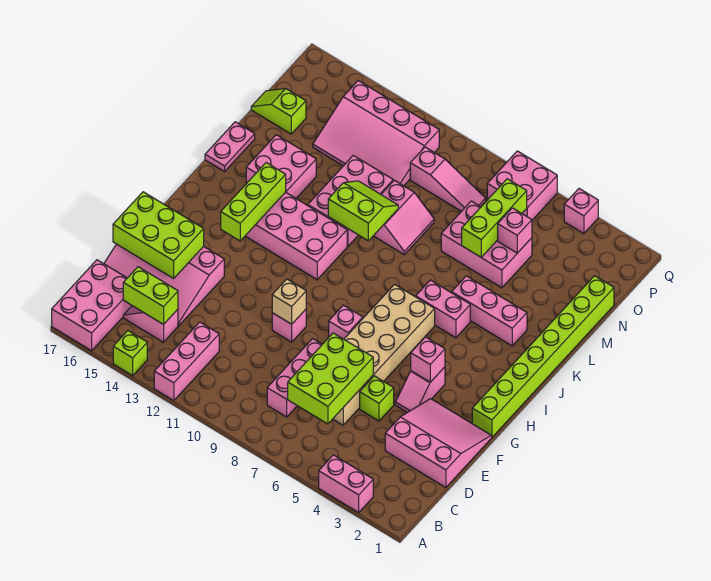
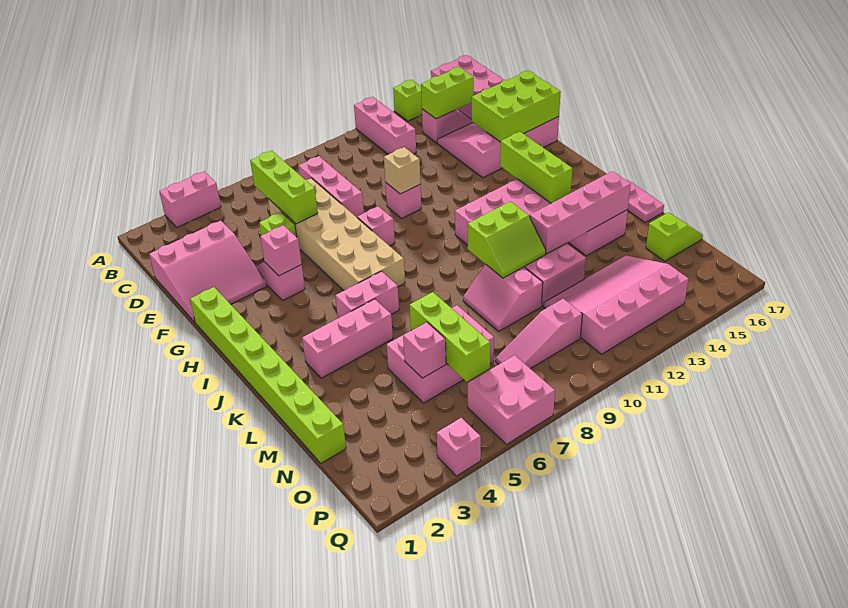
lime 2x3 brick [288,333,373,424] -> lime 1x3 brick [250,151,318,224]
none -> pink 1x4 brick [530,171,631,254]

